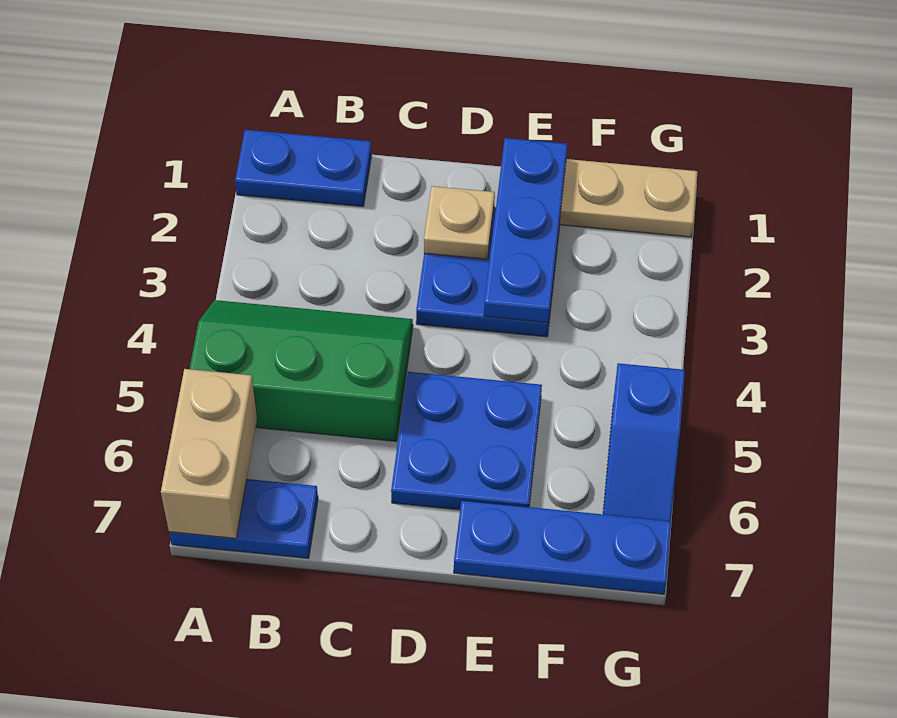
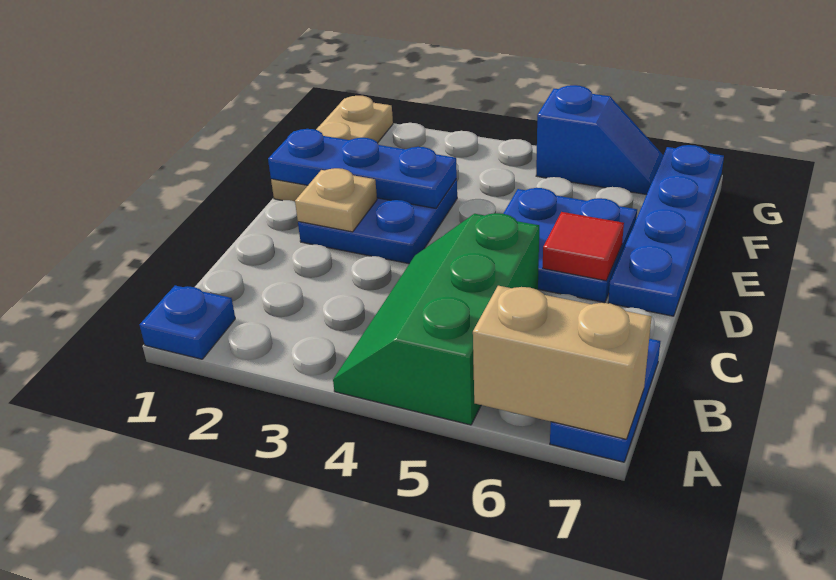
blue 1x2 plate [235,130,372,207] -> blue 1x1 plate [140,285,235,359]
none -> red 1x1 tile [543,212,624,281]
blue 1x3 plate [454,500,671,594] -> blue 1x4 plate [608,145,724,316]

